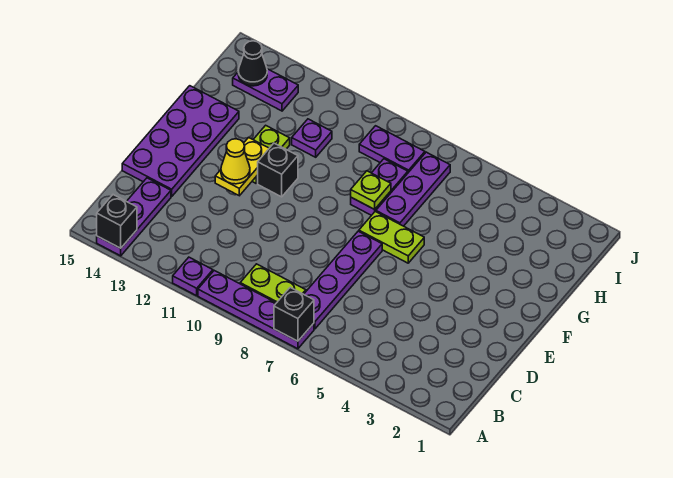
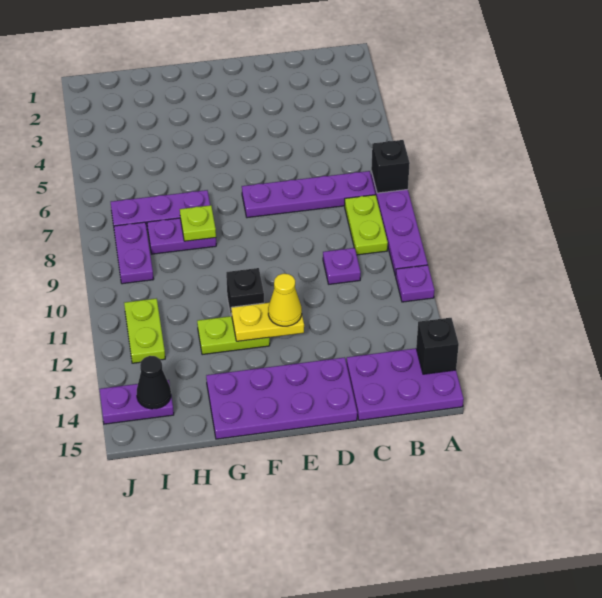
purple 1x3 plate [97,178,171,256] -> purple 2x3 plate [347,348,464,420]
lime 1x2 plate [359,212,424,263] -> lime 1x2 plate moved to [124,298,165,363]
purple 1x1 plate [292,119,332,157] -> purple 1x1 plate moved to [323,248,361,284]
purple 1x2 plate [233,69,298,111] -> purple 1x2 plate turned to [100,380,174,424]

